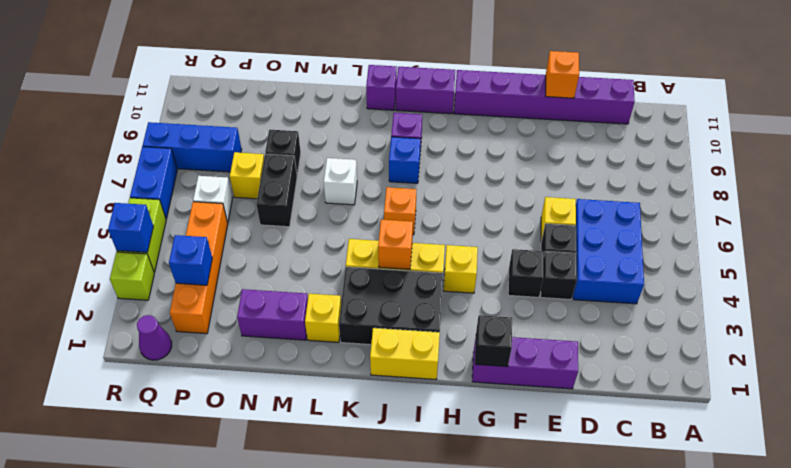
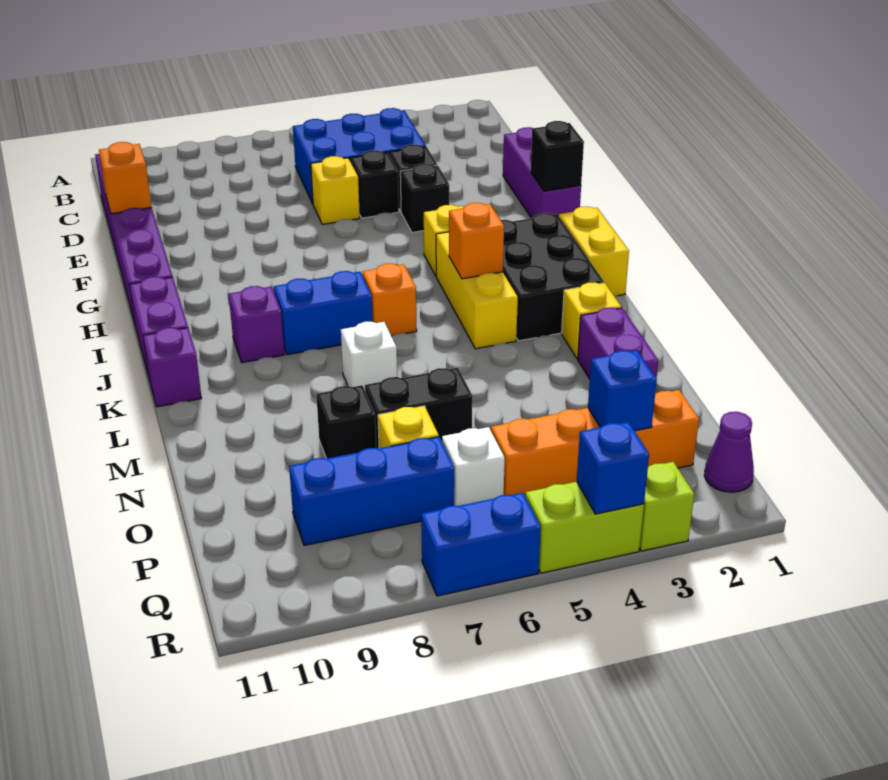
blue 1x1 brick [389,137,420,183] -> blue 1x2 brick [274,271,373,355]
blue 1x3 brick [143,122,242,172] -> blue 1x3 brick turned to [289,437,454,545]

